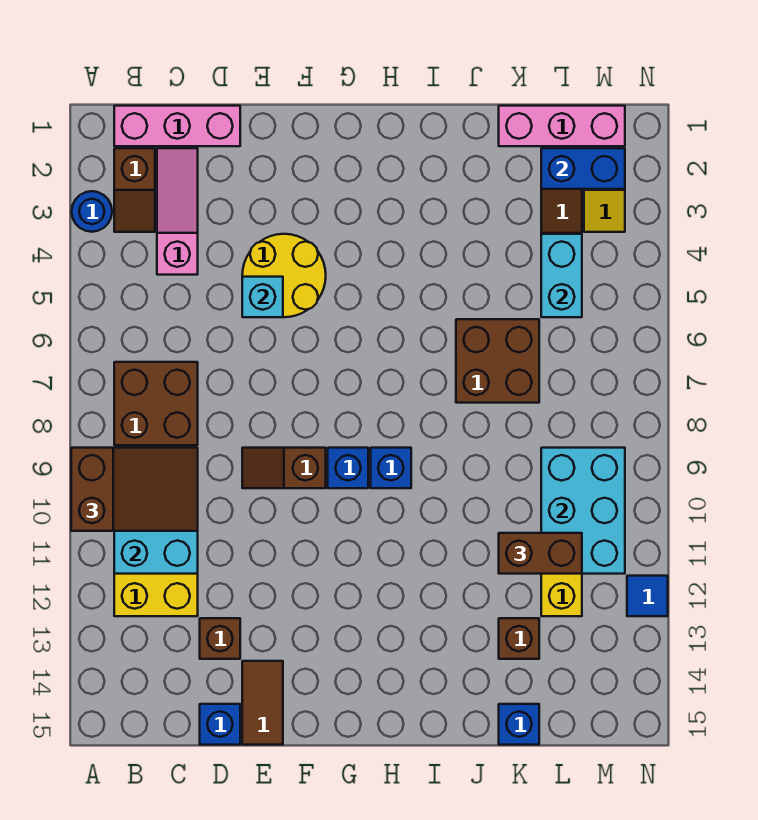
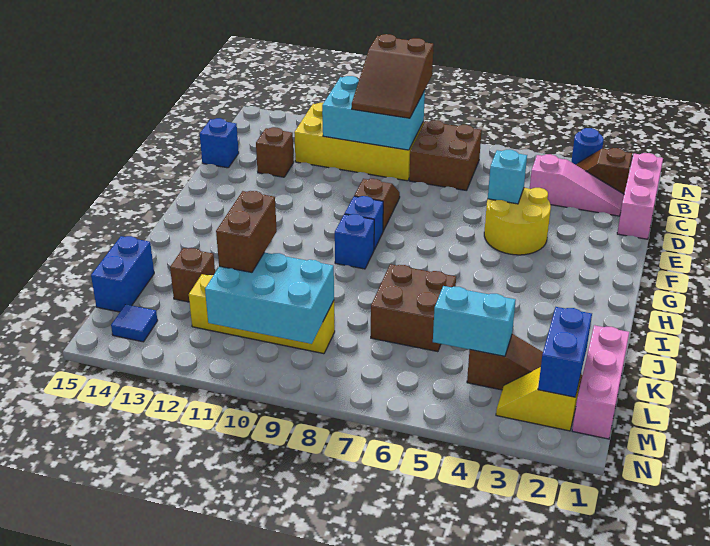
brown 1x2 tile [242,661,283,745] -> none
blue 1x1 brick [499,704,539,745] -> blue 1x2 brick [91,236,154,312]
blue 1x1 tile [627,576,668,616] -> blue 1x1 tile moved to [111,304,158,342]

